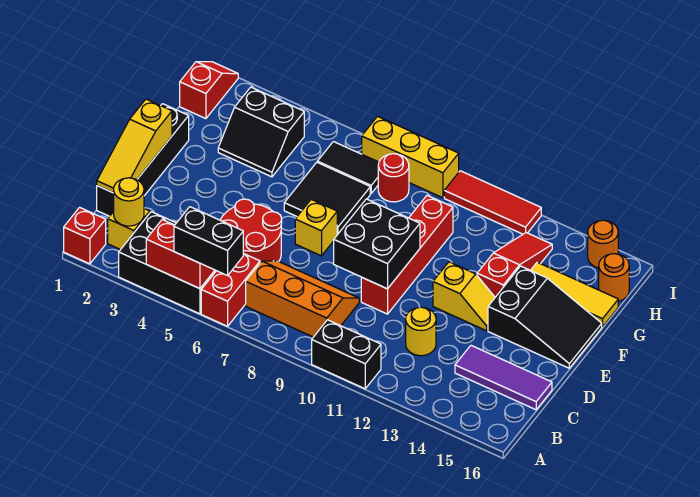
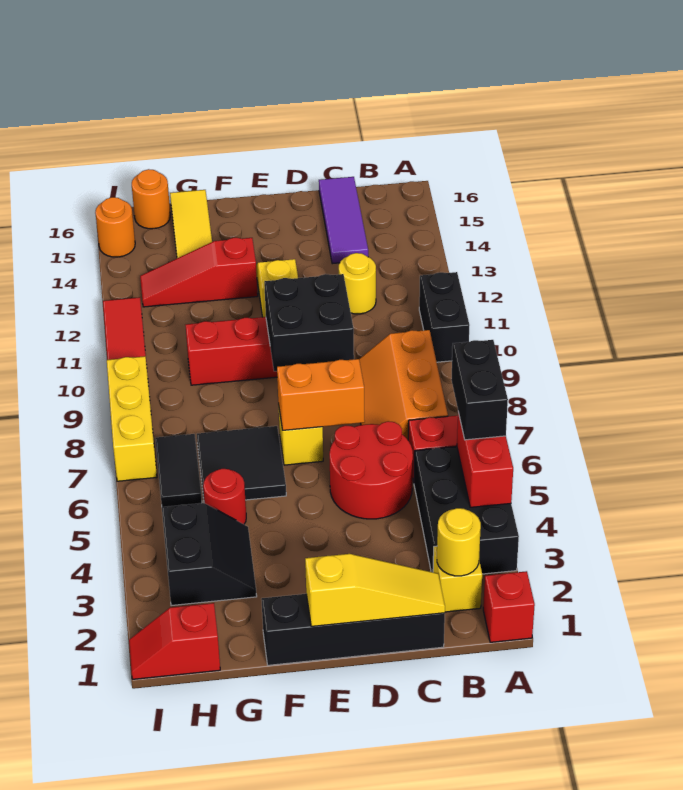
none -> orange 1x2 brick [277,359,365,430]
black 2x3 slope [488,266,602,368] -> none
red 1x1 round brick [378,154,409,202] -> red 1x1 round brick moved to [203,469,246,524]

